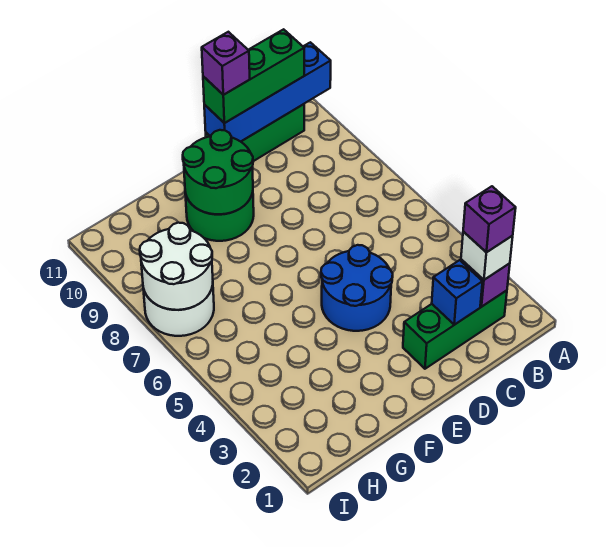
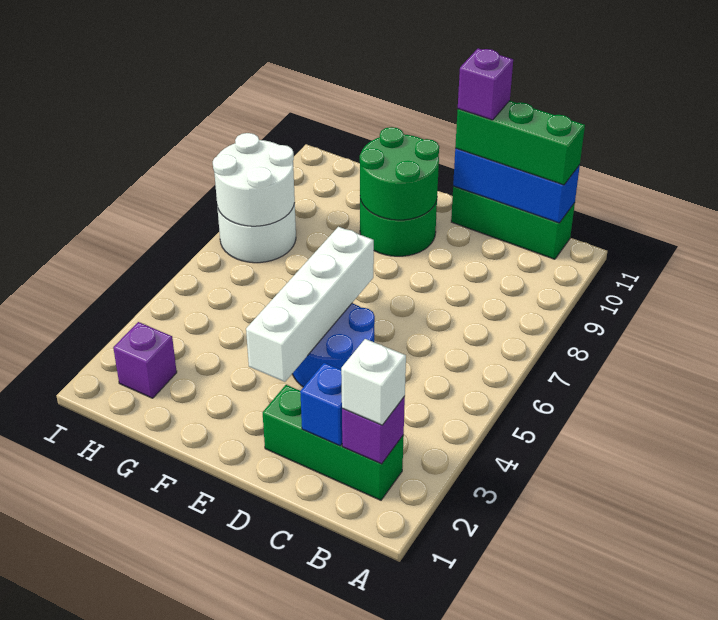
blue 1x4 brick [204,42,331,142] -> blue 1x3 brick [453,149,580,223]
purple 1x1 brick [463,186,516,252] -> purple 1x1 brick moved to [113,322,177,398]
none -> white 1x4 brick [246,227,374,382]

